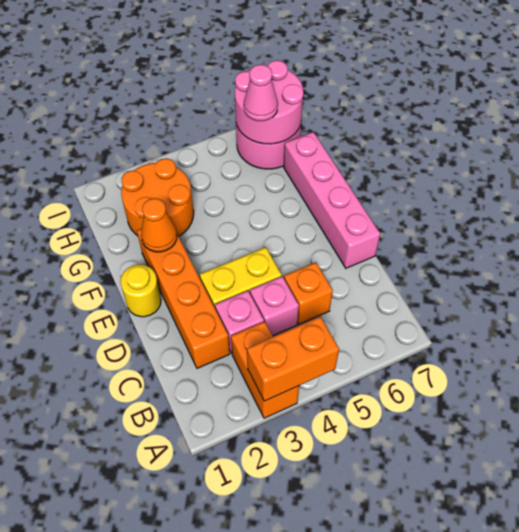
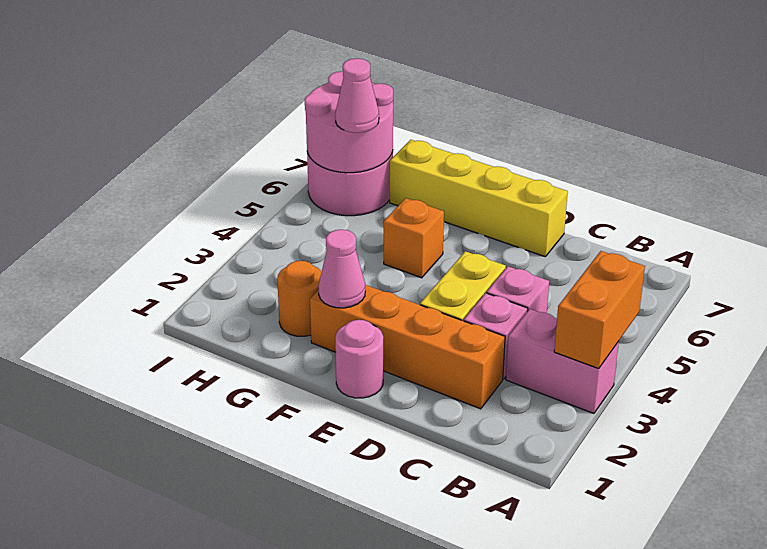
orange 1x2 brick [231,321,299,418] -> pink 1x2 brick [506,309,619,413]
orange 1x1 brick [284,262,333,324] -> orange 1x1 brick moved to [384,198,444,278]
pink 1x4 brick [284,132,380,268] -> yellow 1x4 brick [390,140,568,257]
yellow 1x1 round brick [120,265,161,317] -> pink 1x1 round brick [335,320,383,398]
orange 1x1 cone [141,198,177,252] -> pink 1x1 cone [318,230,365,308]
orange 2x2 round brick [121,158,194,236] -> orange 1x1 round brick [277,261,321,336]

